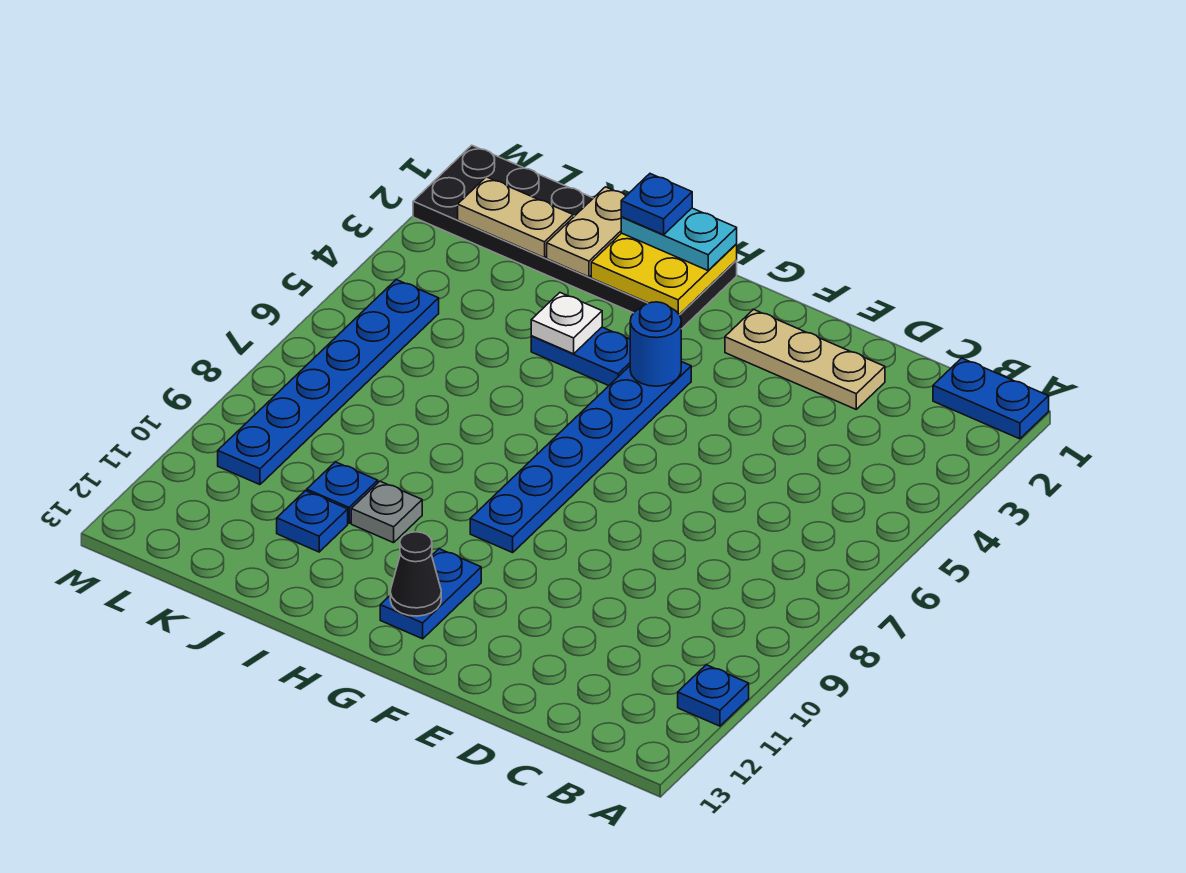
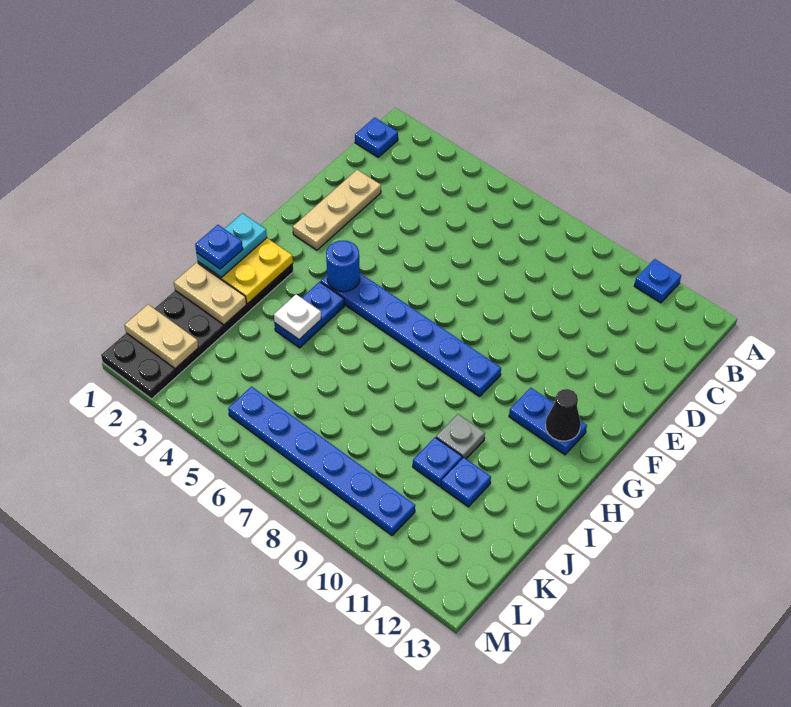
blue 1x2 plate [933,358,1049,439] -> blue 1x1 plate [355,118,398,157]
tan 1x2 plate [458,177,573,258] -> tan 1x2 plate turned to [125,305,199,368]

